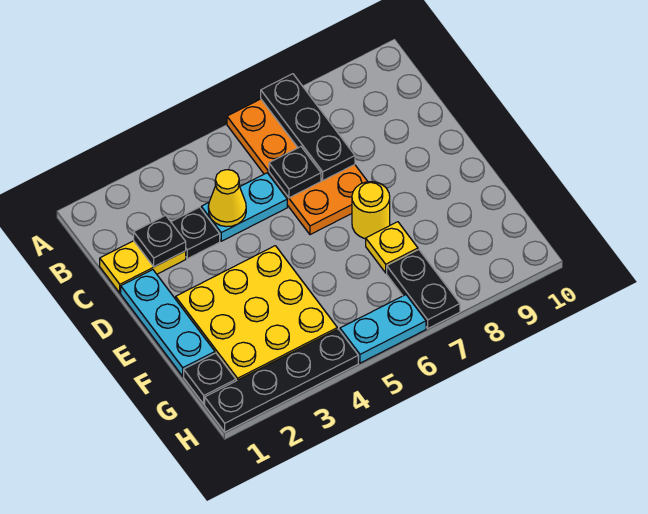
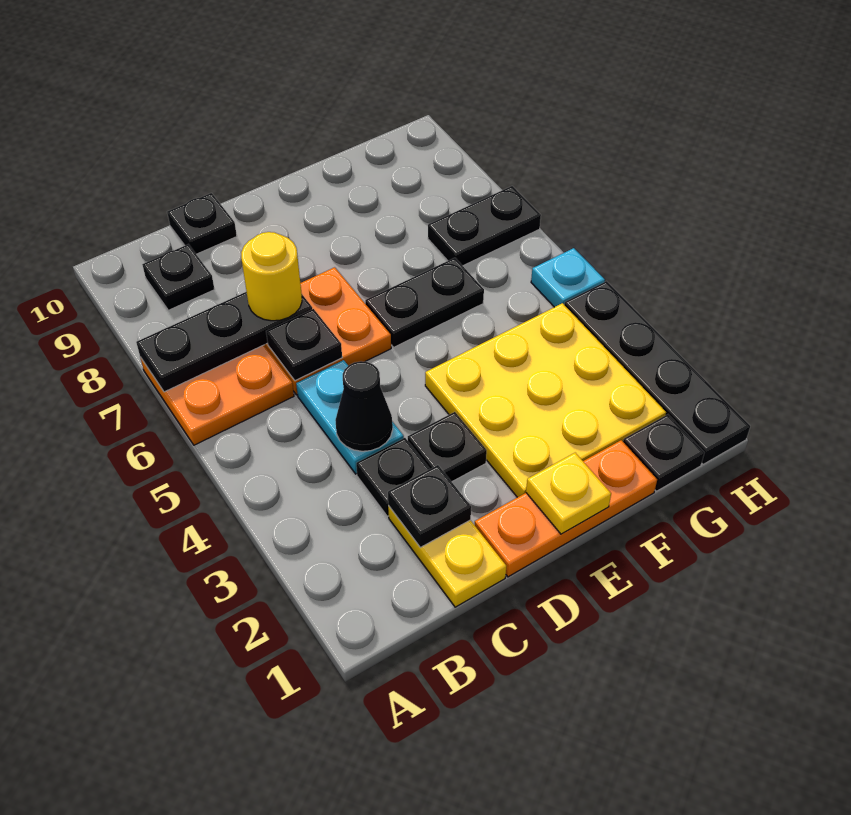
none -> black 1x1 plate [142,244,215,310]
yellow 1x1 cone [208,170,246,227] -> black 1x1 cone [335,361,393,451]
none -> black 1x1 plate [167,193,237,254]
cyan 1x3 plate [121,270,215,376] -> orange 1x3 plate [475,440,657,577]
none -> black 1x1 plate [408,412,487,482]
none -> black 1x2 plate [365,258,484,347]
yellow 1x1 round brick [352,182,390,239] -> yellow 1x1 round brick moved to [241,232,302,321]
yellow 1x1 plate [366,222,418,273] -> yellow 1x1 plate moved to [526,453,611,534]
cyan 1x2 plate [340,295,426,363] -> cyan 1x1 plate [531,248,605,307]

